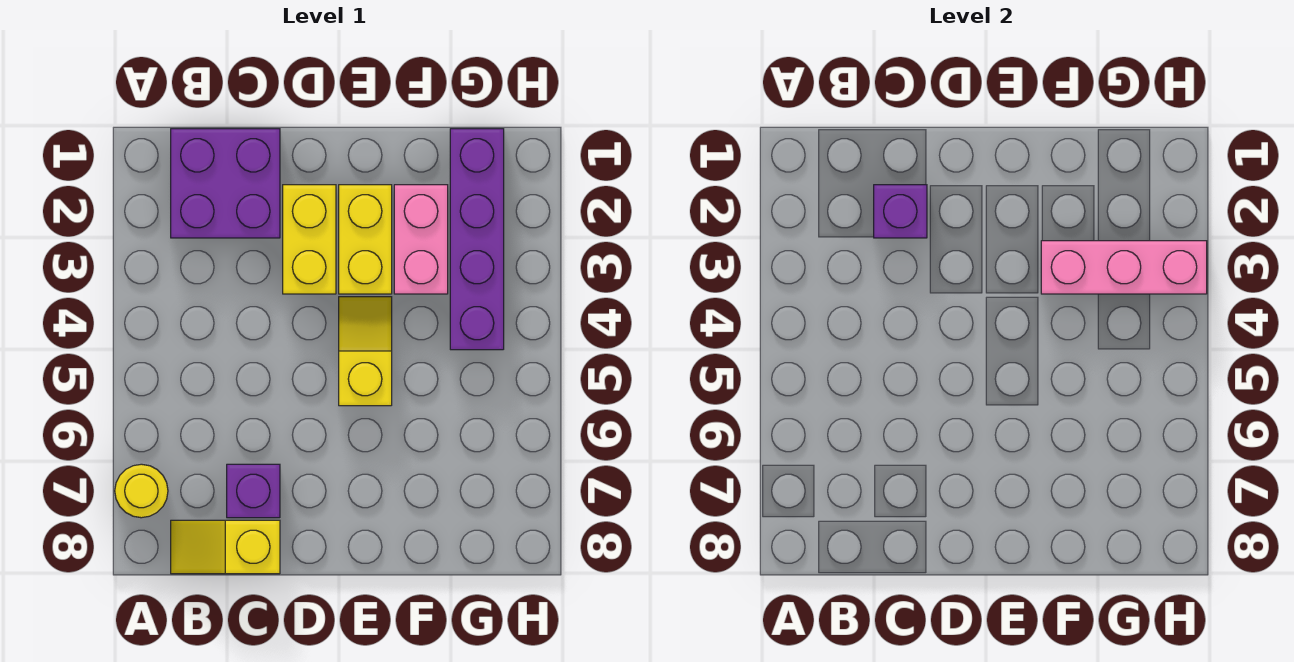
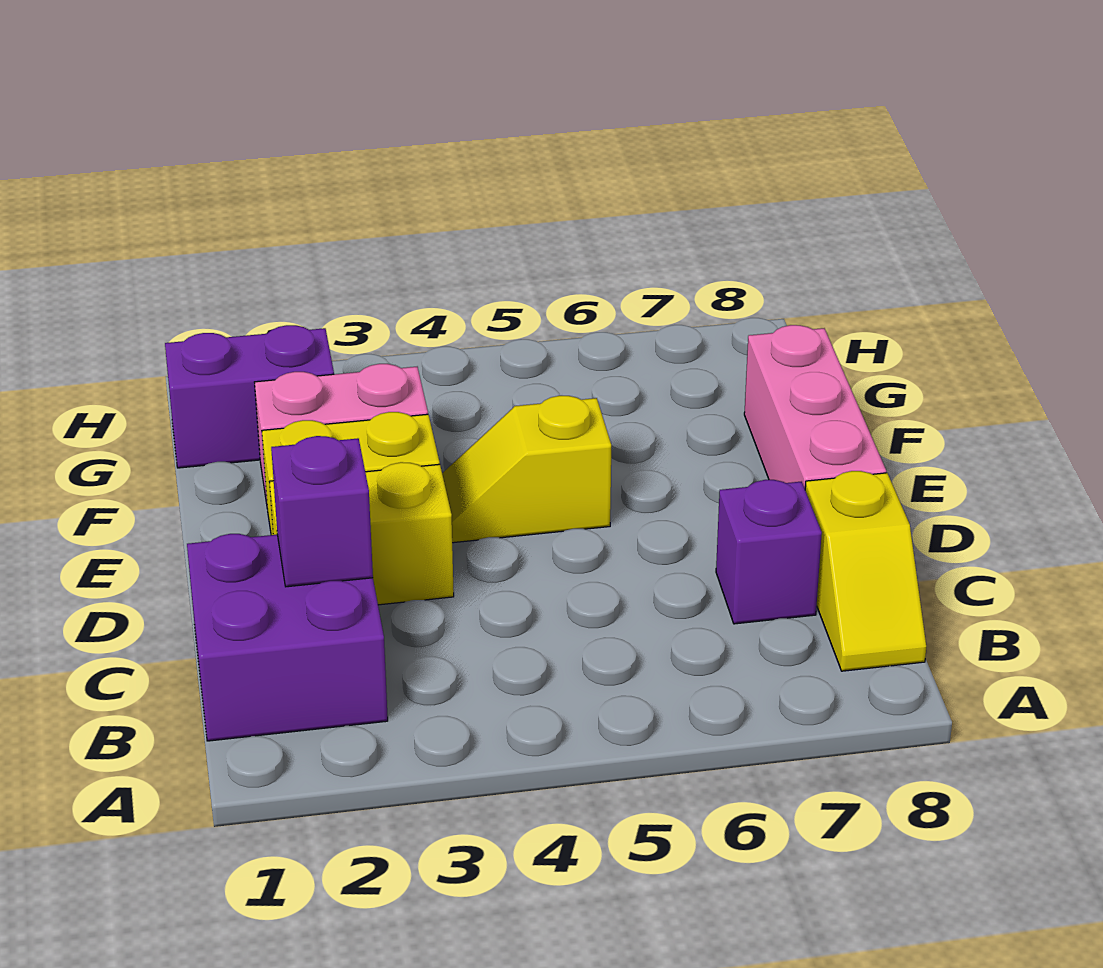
yellow 1x1 round brick [115,464,168,518] -> none
pink 1x3 brick [1041,241,1207,294] -> pink 1x3 brick moved to [744,325,886,489]
purple 1x4 brick [450,129,504,350] -> purple 1x2 brick [165,325,334,468]

